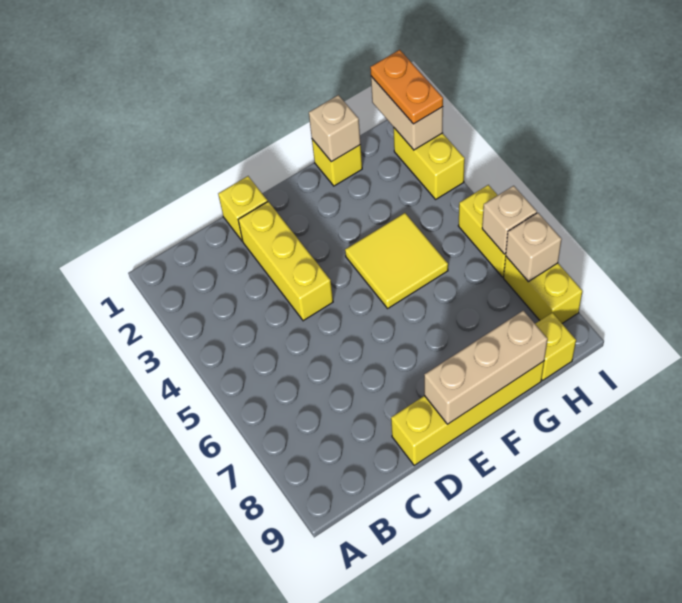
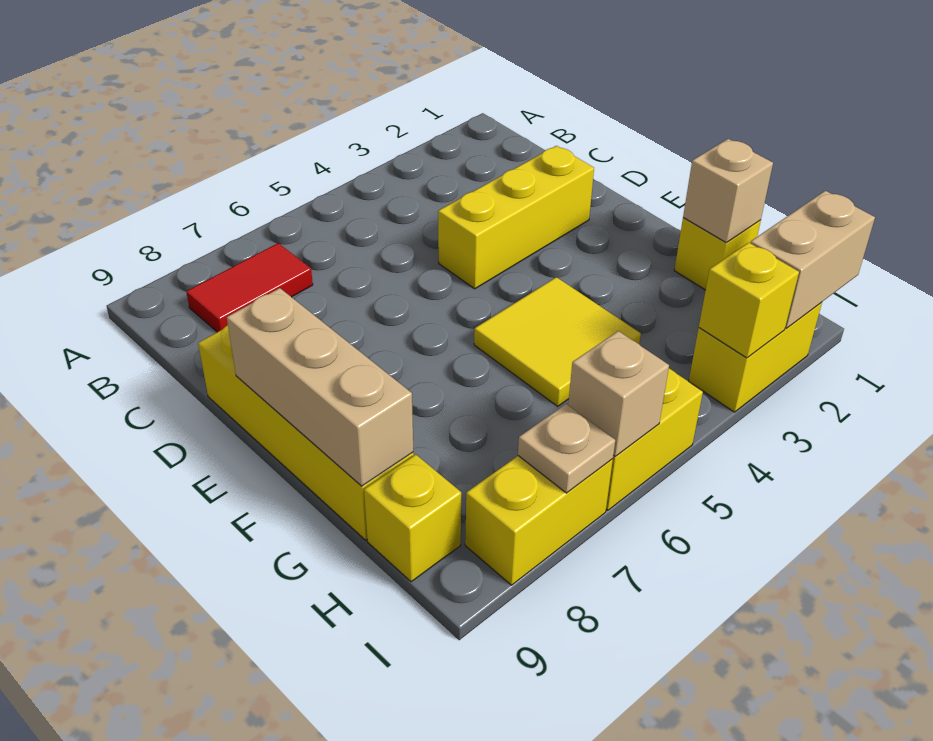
none -> red 1x2 tile [186,243,313,332]
yellow 1x1 brick [218,176,268,241] -> yellow 1x1 brick moved to [699,243,799,358]
orange 1x2 plate [370,50,443,124] -> none
tan 1x1 brick [506,213,562,282] -> tan 1x1 plate [518,404,615,493]

